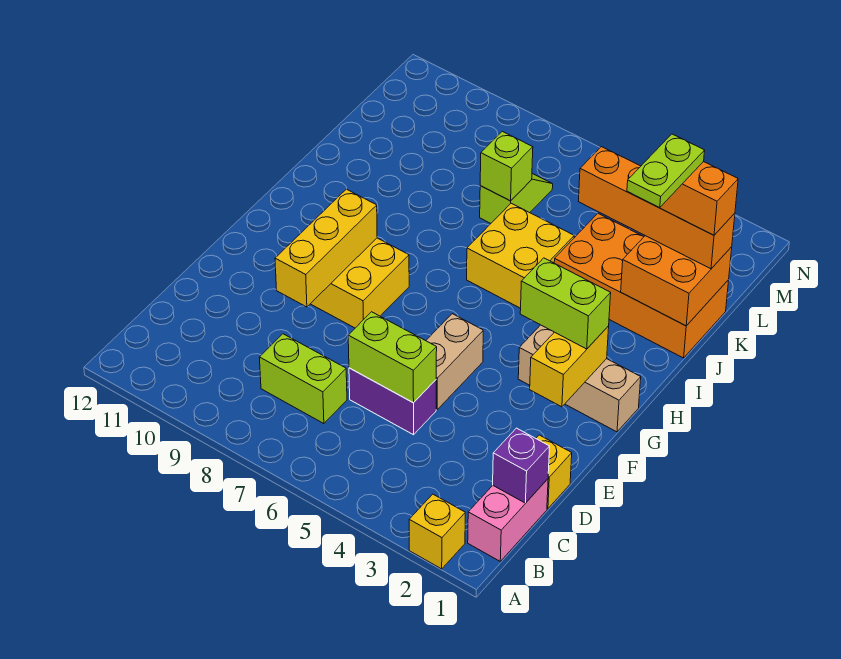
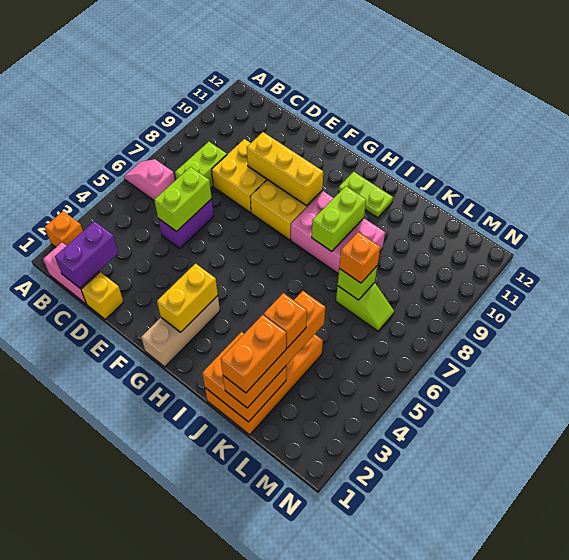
yellow 1x1 brick [409,494,465,569] -> orange 1x1 brick [45,211,83,247]
none -> pink 1x2 slope [124,159,175,200]
purple 1x1 brick [493,428,550,503] -> purple 1x2 brick [55,221,118,288]
tan 1x2 brick [426,314,483,410] -> none
yellow 1x2 brick [530,326,609,407] -> yellow 1x2 brick turned to [157,264,218,332]
lime 1x2 brick [520,258,611,349] -> lime 1x2 brick moved to [312,186,366,251]
none -> pink 2x3 brick [291,191,385,274]
yellow 2x2 brick [467,203,574,308] -> yellow 2x2 brick moved to [212,139,267,213]
lime 1x2 plate [627,134,705,208] -> lime 1x2 plate moved to [339,172,393,218]
none -> orange 1x1 brick [264,293,307,348]
none -> orange 1x1 brick [339,232,381,283]

